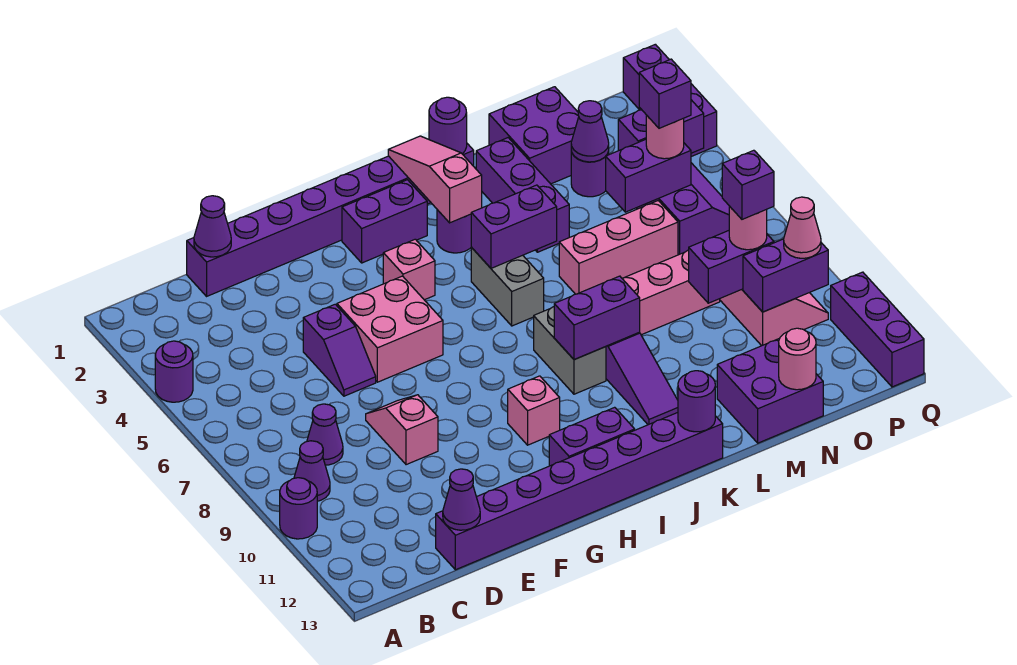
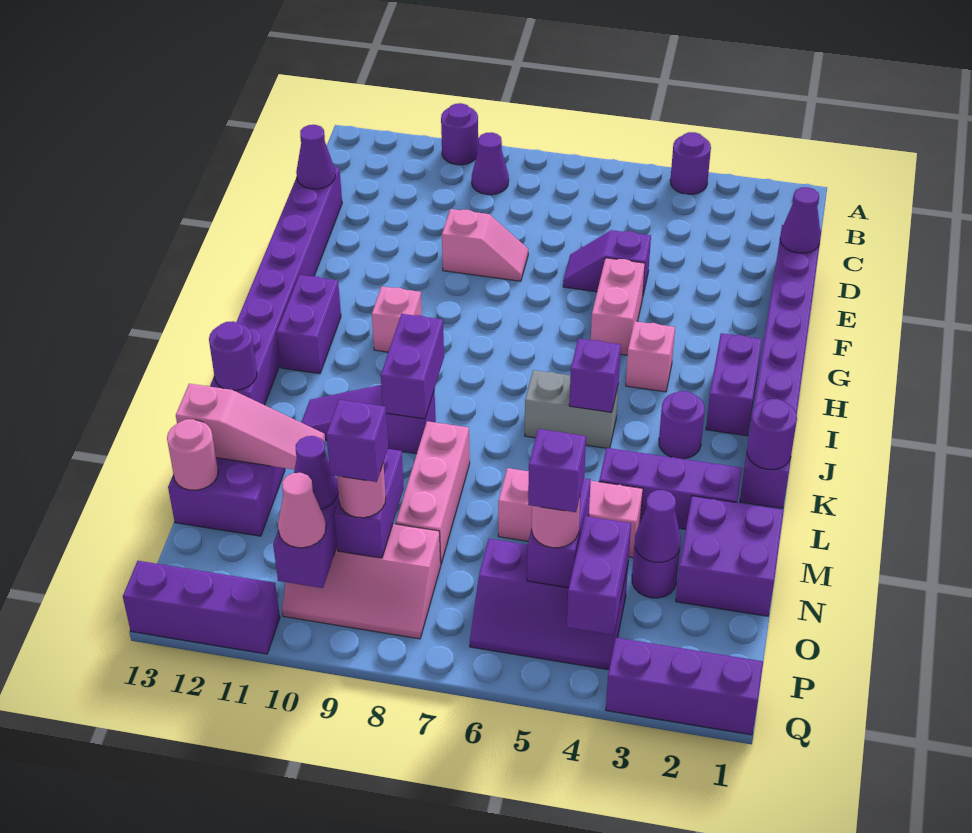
purple 1x1 cone [307,404,343,465] -> purple 1x1 cone moved to [294,436,338,509]
pink 2x2 brick [337,276,443,382] -> pink 1x2 brick [591,258,645,355]
pink 1x3 slope [388,136,482,223] -> pink 1x3 slope moved to [176,384,325,470]
purple 1x2 brick [471,185,557,268] -> purple 1x1 brick [569,339,621,412]
grey 1x2 brick [534,307,606,394] -> none
pink 1x3 brick [559,201,678,294] -> pink 1x3 brick turned to [498,468,643,558]

